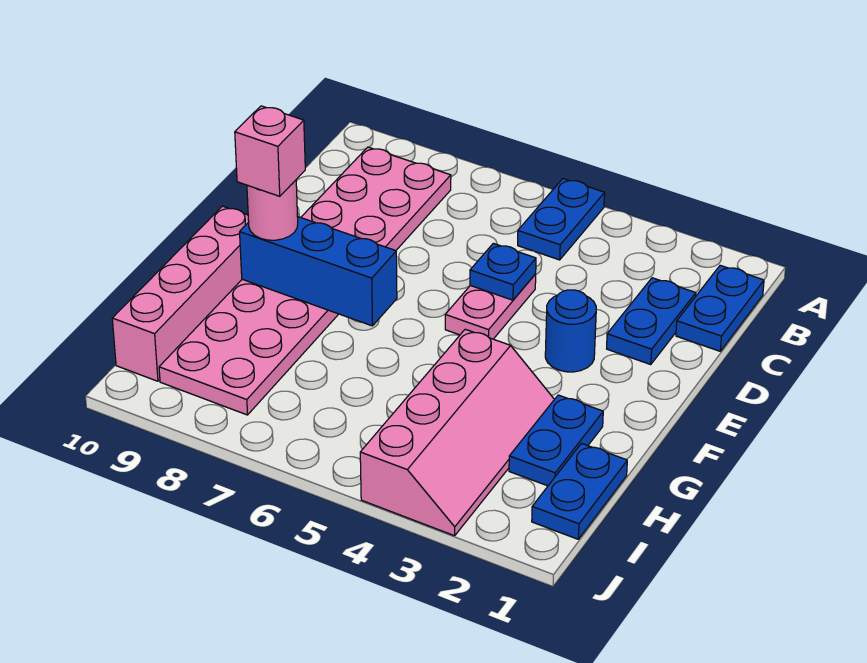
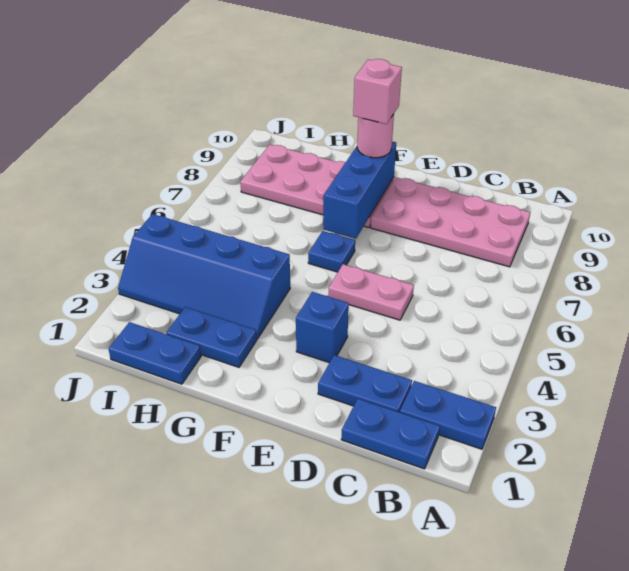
blue 1x2 plate [518,179,605,260] -> blue 1x2 plate moved to [400,381,496,449]
blue 1x1 plate [470,243,536,300] -> blue 1x1 plate moved to [308,231,355,272]
blue 1x1 round brick [545,290,596,372] -> blue 1x1 brick [296,292,349,363]
pink 1x4 brick [112,206,249,381] -> none
pink 2x4 slope [360,329,554,536] -> blue 2x4 slope [118,214,290,339]

